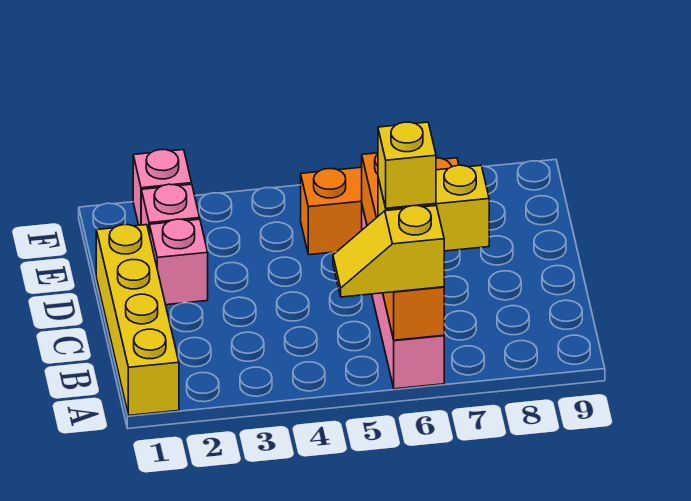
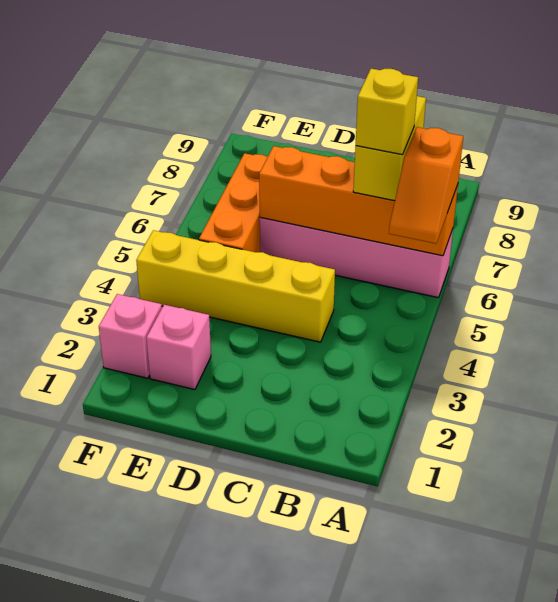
yellow 1x4 brick [96,225,179,415] -> yellow 1x4 brick moved to [136,230,335,342]
yellow 1x2 slope [333,206,444,297] -> orange 1x2 slope [389,127,463,244]
pink 1x1 brick [150,219,208,305] -> none

